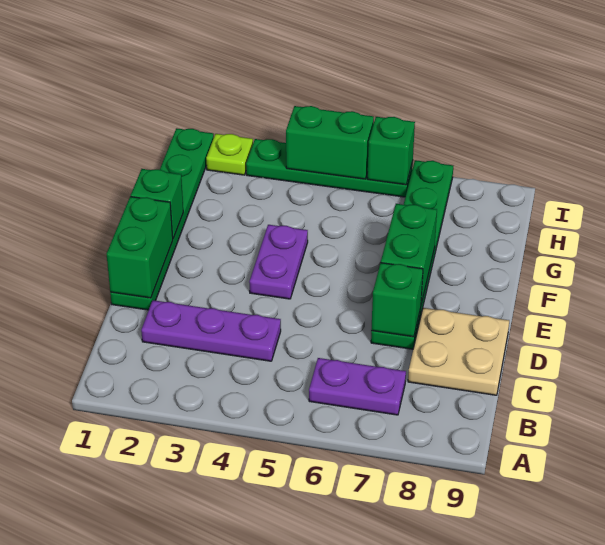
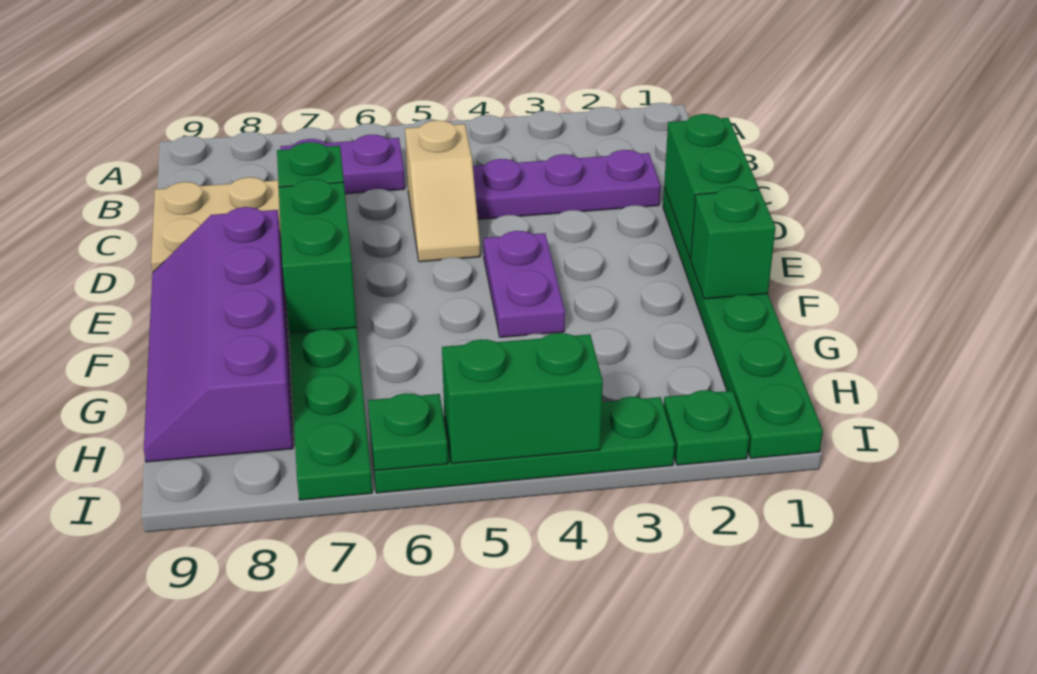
none -> tan 1x2 slope [405,120,480,262]
none -> purple 2x4 slope [144,207,293,462]
lime 1x1 plate [206,134,253,175] -> green 1x1 plate [664,390,749,465]
green 1x1 brick [367,117,415,185] -> green 1x1 plate [368,393,448,471]

